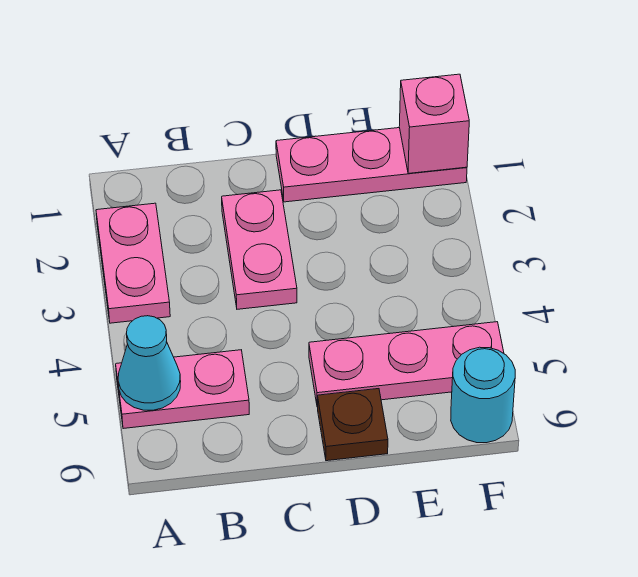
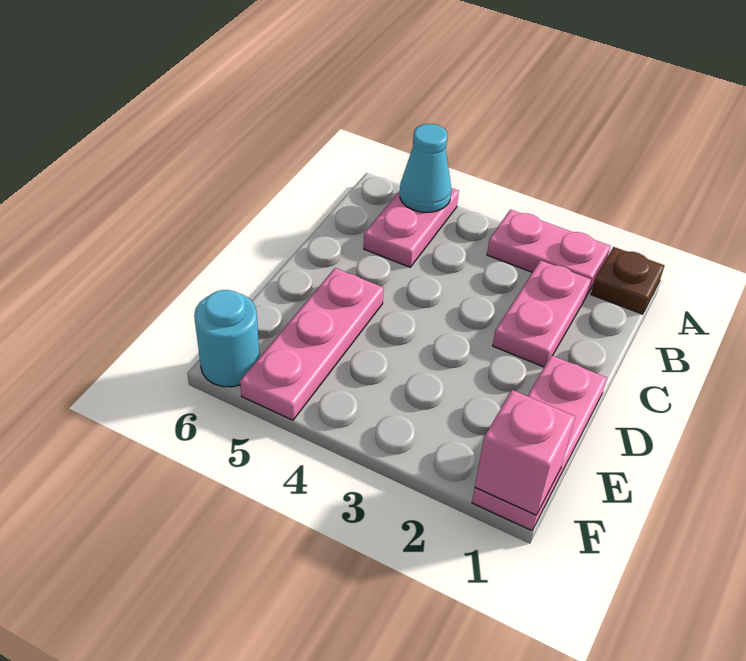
pink 1x2 plate [222,190,297,309] -> pink 1x2 plate turned to [493,260,591,367]
brown 1x1 plate [318,389,388,461] -> brown 1x1 plate moved to [591,247,664,314]

